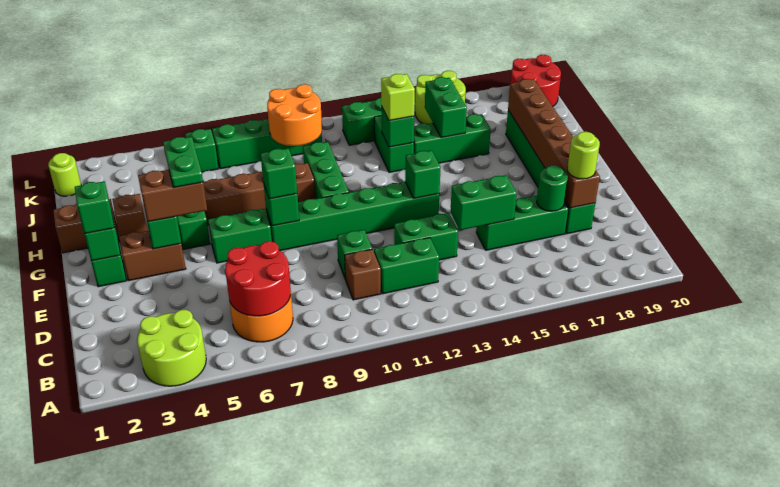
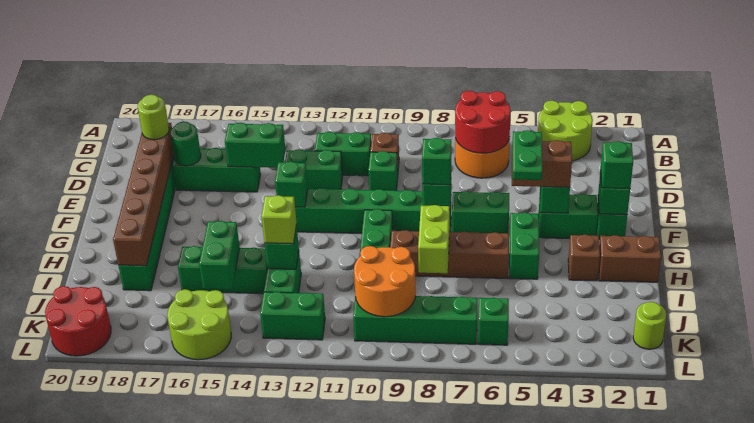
brown 1x2 brick [119,231,186,281] -> green 1x2 brick [539,194,598,238]
none -> lime 1x2 brick [418,205,450,273]

